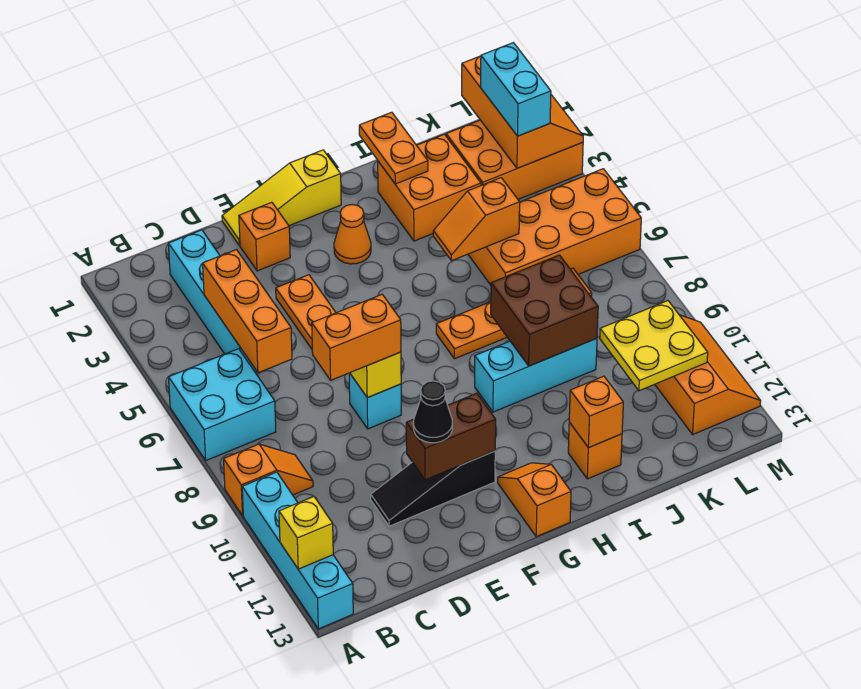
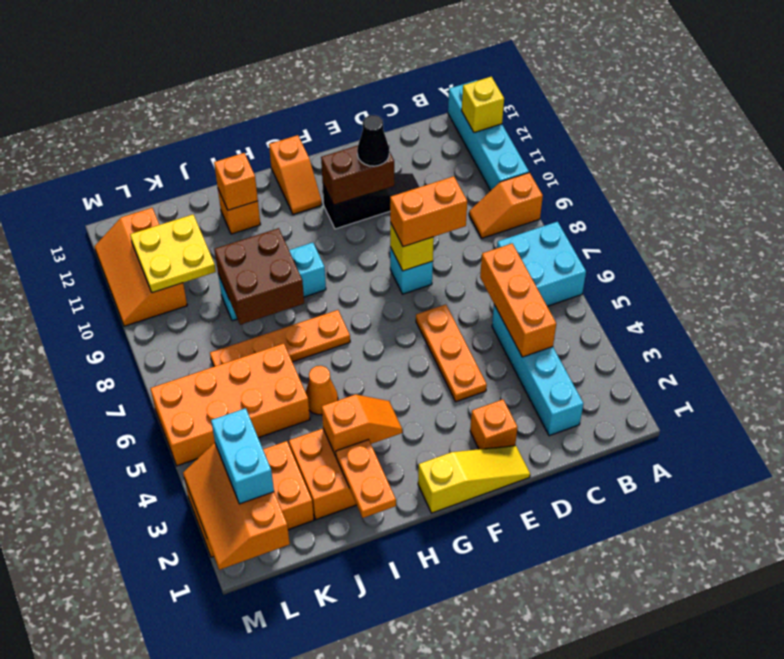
orange 1x1 cone [334,204,371,264] -> orange 1x1 cone moved to [306,366,338,415]
orange 1x2 slope [433,178,520,261] -> orange 1x2 slope moved to [322,394,402,456]

